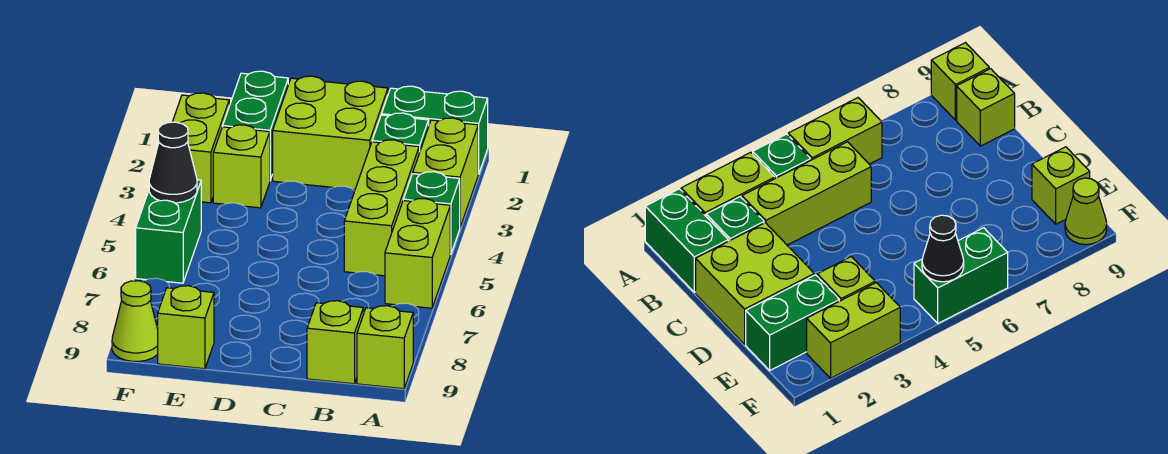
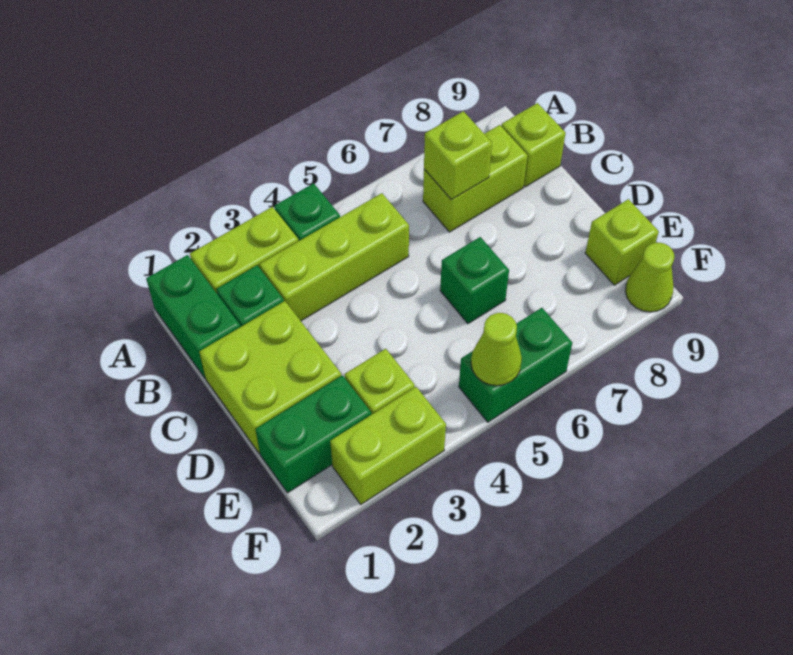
lime 1x2 brick [385,199,450,308] -> lime 1x2 brick moved to [423,125,528,232]
lime 1x1 brick [357,306,413,389] -> lime 1x1 brick moved to [424,111,492,200]
none -> green 1x1 brick [440,237,509,324]
black 1x1 cone [149,122,197,203] -> lime 1x1 cone [471,313,522,386]

